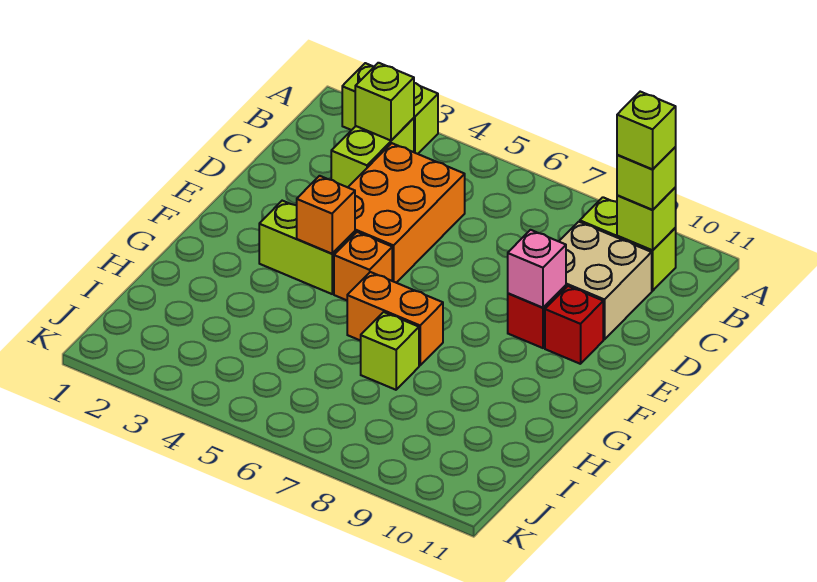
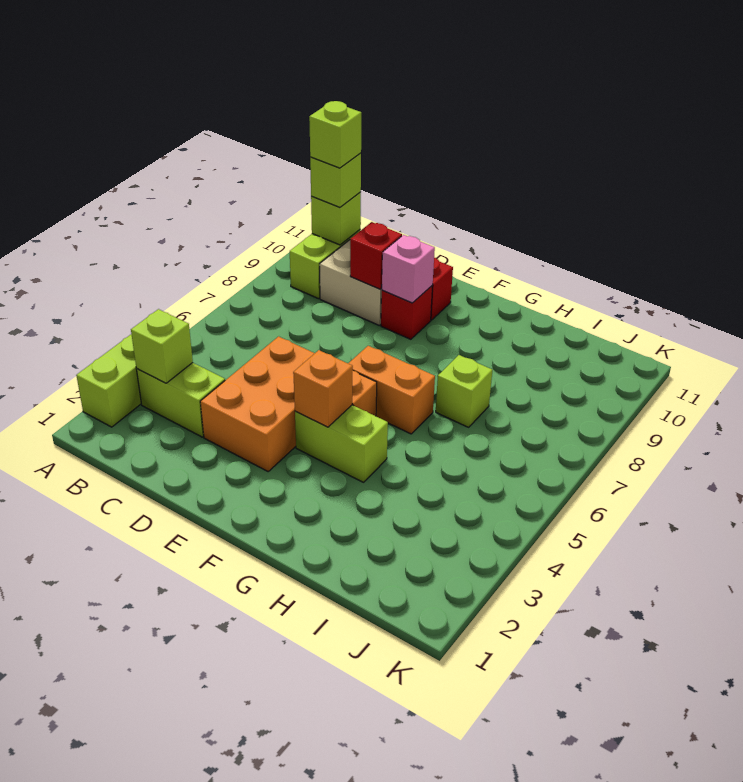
orange 2x3 brick [348,143,465,283] -> orange 2x3 brick turned to [200,336,315,471]
none -> red 1x1 brick [350,222,402,289]
lime 1x2 brick [259,201,355,294] -> lime 1x2 brick turned to [295,405,388,482]
orange 1x2 brick [347,272,443,365] -> orange 1x2 brick turned to [348,346,435,434]

